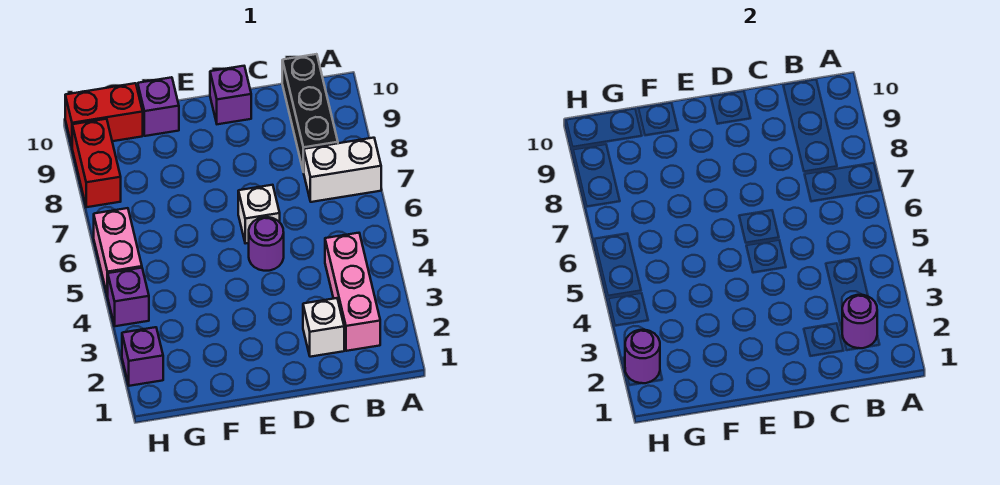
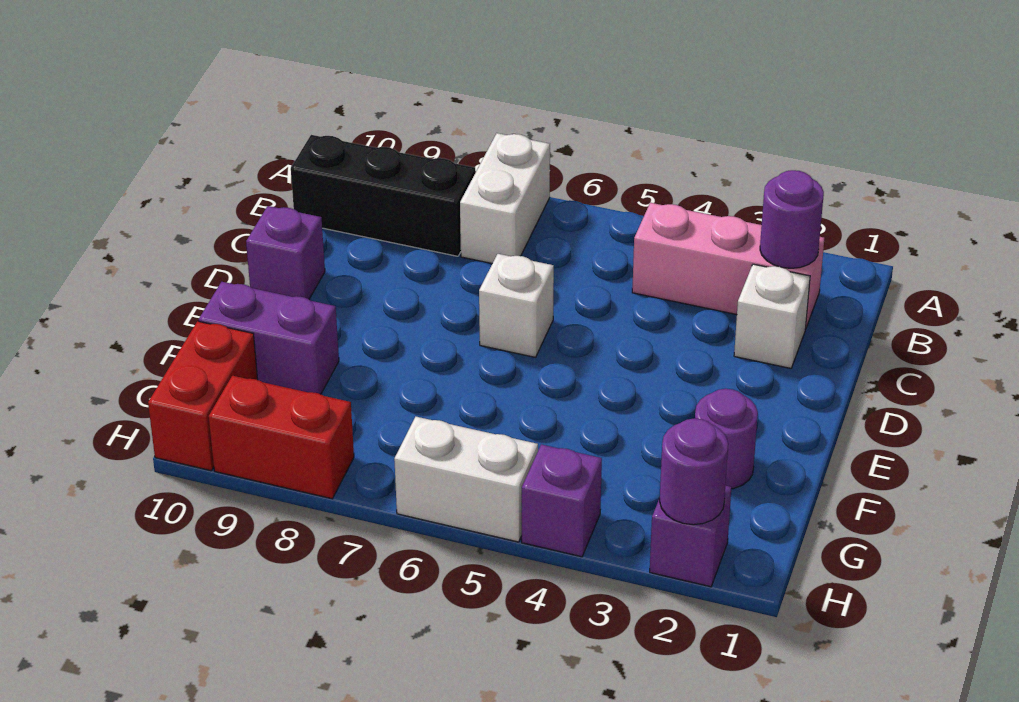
purple 1x1 round brick [249,217,284,271] -> purple 1x1 round brick moved to [695,389,758,489]
purple 1x1 brick [138,77,179,136] -> purple 1x2 brick [199,282,339,394]
pink 1x2 brick [94,208,142,296] -> white 1x2 brick [394,417,538,542]

